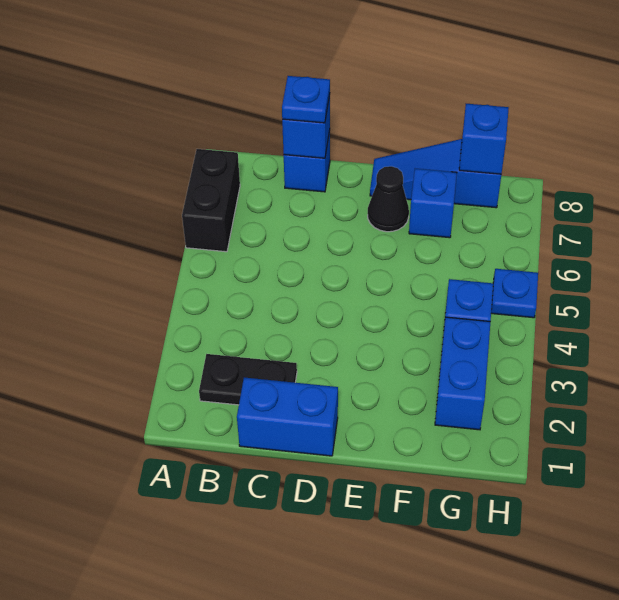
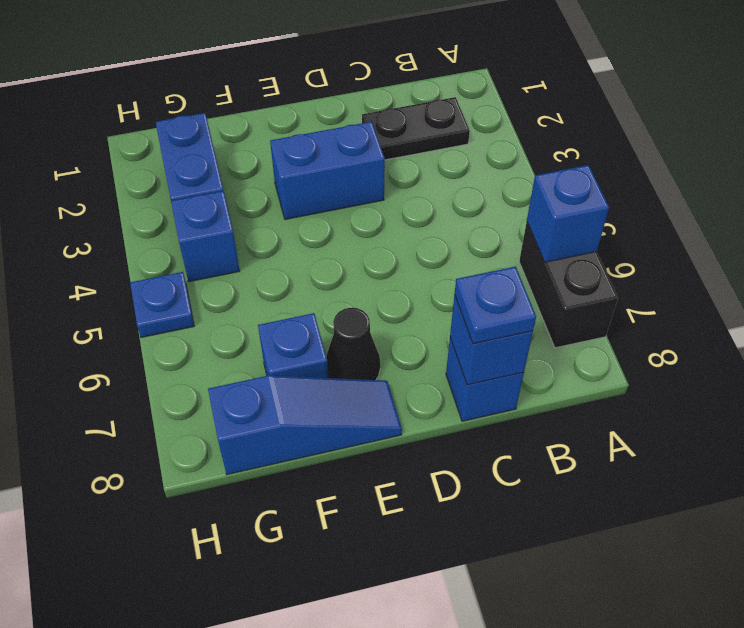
blue 1x2 brick [237,377,338,456] -> blue 1x2 brick moved to [270,122,385,219]
blue 1x1 brick [459,104,509,174] -> blue 1x1 brick moved to [527,165,609,262]

